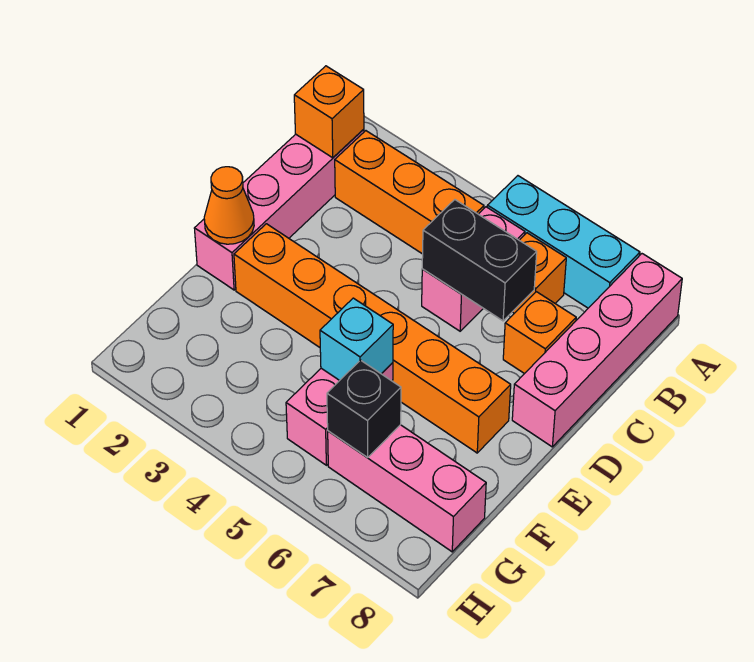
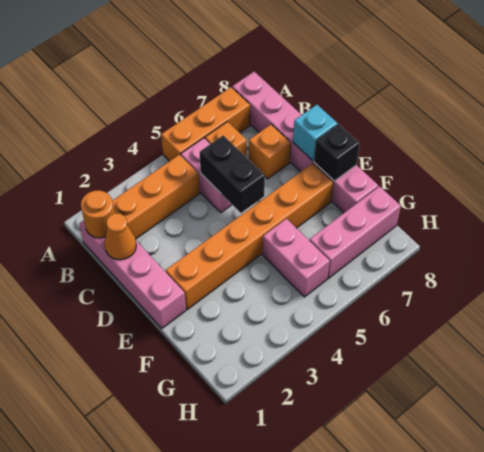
cyan 1x3 brick [487,176,640,308] -> orange 1x3 brick [161,87,250,161]
pink 1x4 brick [512,254,682,447] -> pink 1x6 brick [232,72,378,213]
orange 1x1 brick [294,66,364,158] -> orange 1x1 round brick [81,191,115,238]
black 1x2 brick [422,200,537,321] -> black 1x2 brick turned to [200,135,265,213]
orange 1x1 cone [204,167,254,244] -> orange 1x1 cone moved to [104,213,136,260]
cyan 1x1 brick [320,298,393,381] -> cyan 1x1 brick moved to [293,105,338,161]
black 1x1 brick [327,360,401,458] -> black 1x1 brick moved to [314,124,360,181]

